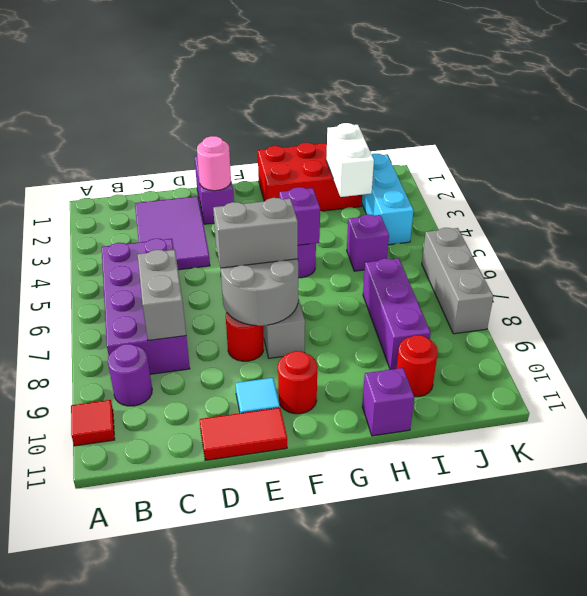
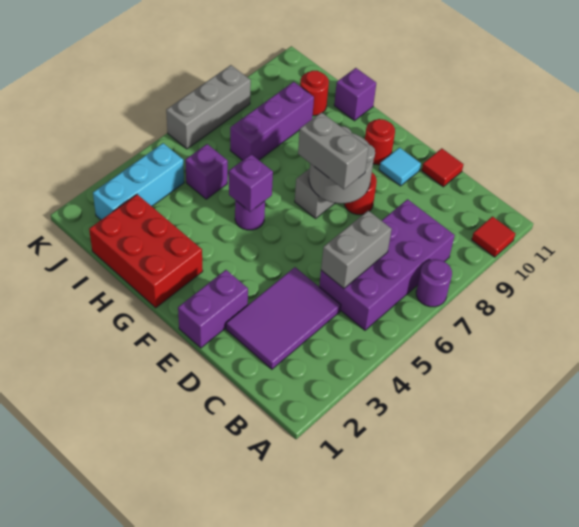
purple 1x1 round brick [108,344,152,406] -> purple 1x1 round brick moved to [416,259,452,307]
grey 1x2 brick [138,250,186,340] -> grey 1x2 brick moved to [321,211,392,288]
red 1x2 tile [200,408,287,461] -> red 1x1 tile [422,148,463,187]
pink 1x1 round brick [197,136,231,191] -> none
white 1x2 brick [326,123,374,197] -> none

